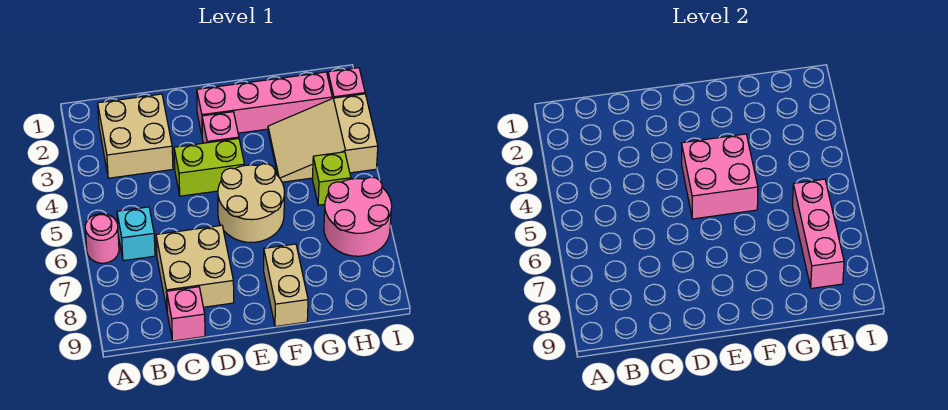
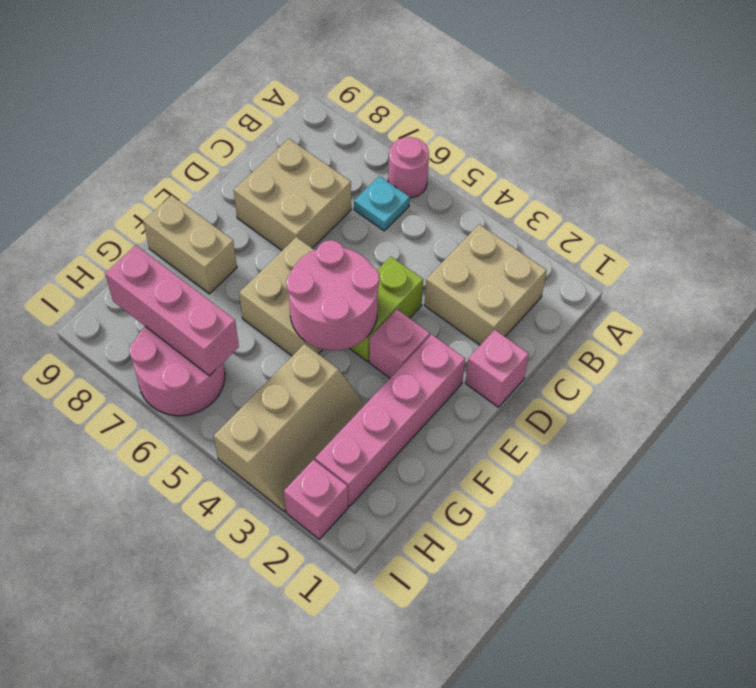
cyan 1x1 brick [117,207,155,261] -> cyan 1x1 plate [354,176,410,231]
pink 1x1 brick [167,287,205,341] -> pink 1x1 brick moved to [465,330,529,407]
pink 2x2 brick [681,134,758,219] -> pink 2x2 round brick [286,240,379,350]
tan 2x2 round brick [218,164,285,242] -> tan 2x2 brick [239,237,323,356]
tan 2x3 slope [268,94,378,182] -> tan 2x3 slope turned to [214,344,365,512]
lime 1x1 brick [312,152,351,205] -> none

